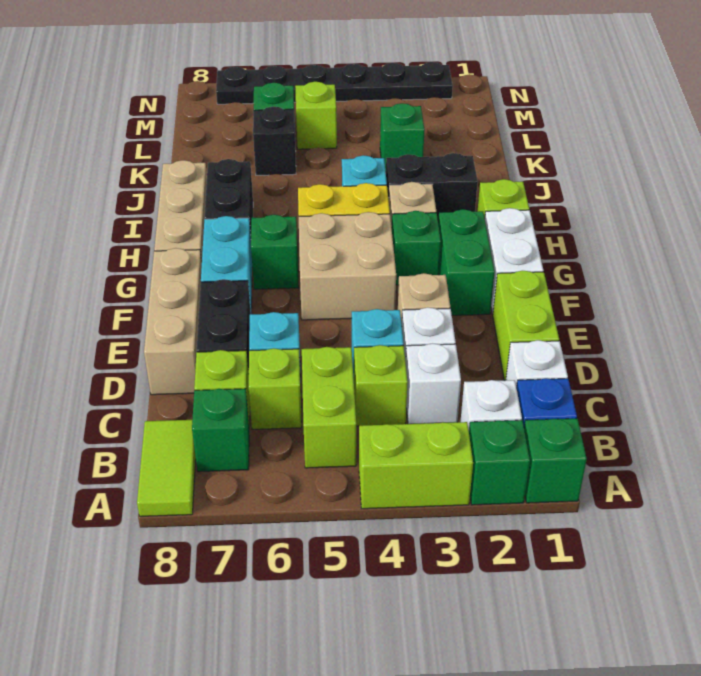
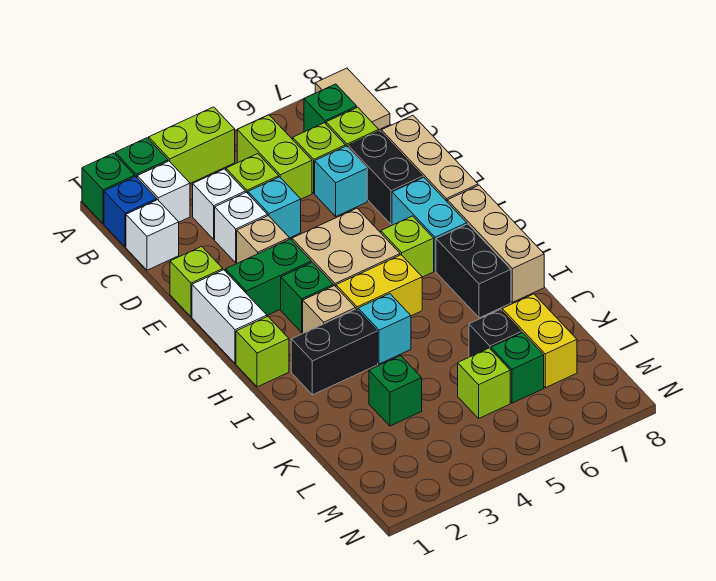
lime 1x2 tile [137,420,196,516] -> tan 1x2 tile [315,68,390,130]
lime 1x2 brick [493,271,559,381] -> lime 1x1 brick [170,246,223,317]
green 1x2 brick [438,209,495,315] -> green 1x2 brick turned to [225,239,311,315]
green 1x1 brick [251,215,299,289] -> lime 1x1 brick [381,216,434,277]
none -> yellow 1x2 brick [502,294,577,388]
black 1x6 plate [216,62,453,104] -> none

